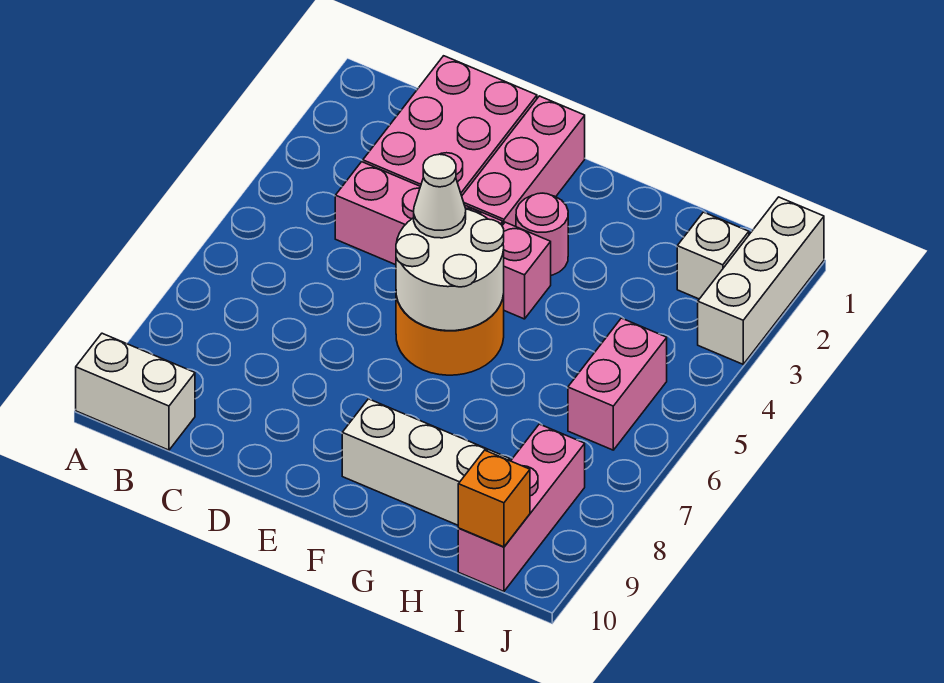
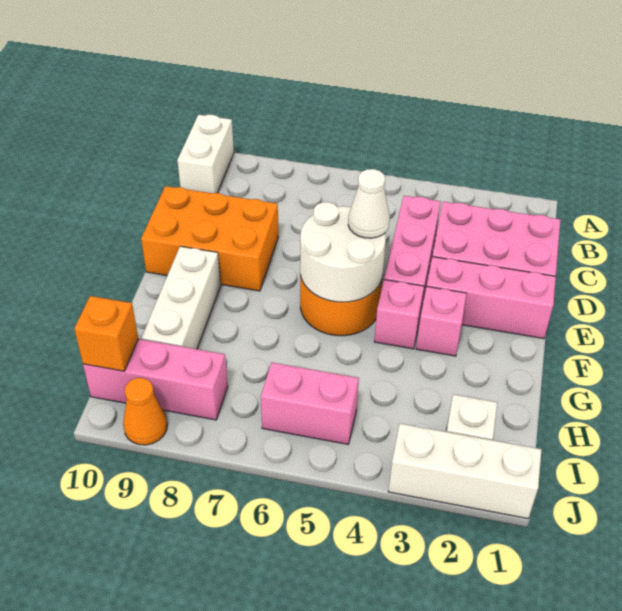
none -> orange 2x3 brick [141,186,278,291]
pink 1x1 round brick [516,193,568,275] -> pink 1x1 brick [416,286,467,356]
none -> orange 1x1 cone [123,378,167,445]

